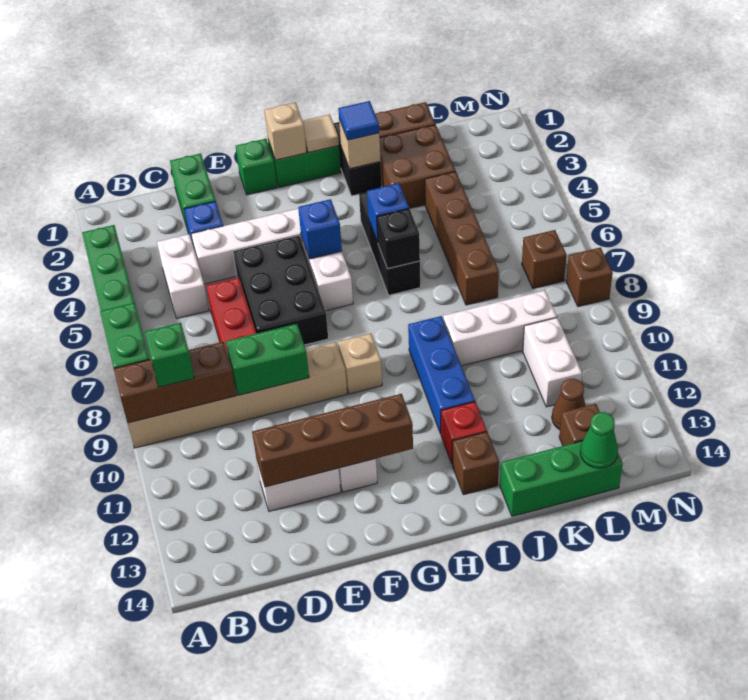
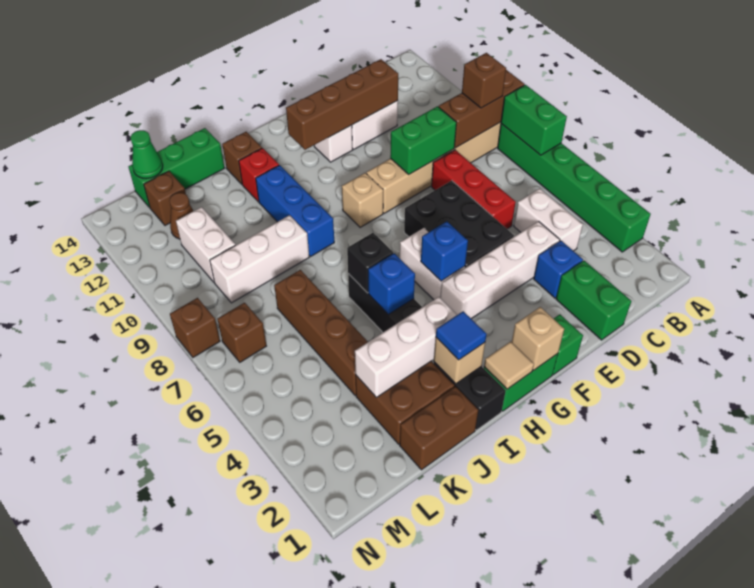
green 1x1 brick [145,323,194,387] -> brown 1x1 brick [462,53,506,108]
none -> white 1x3 brick [355,297,457,397]

